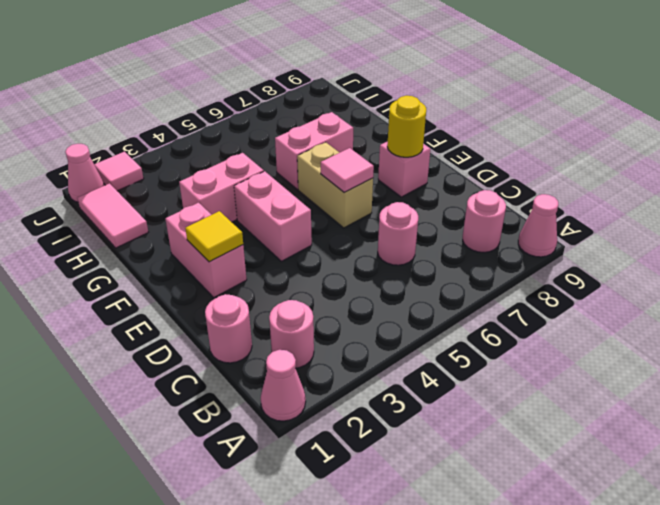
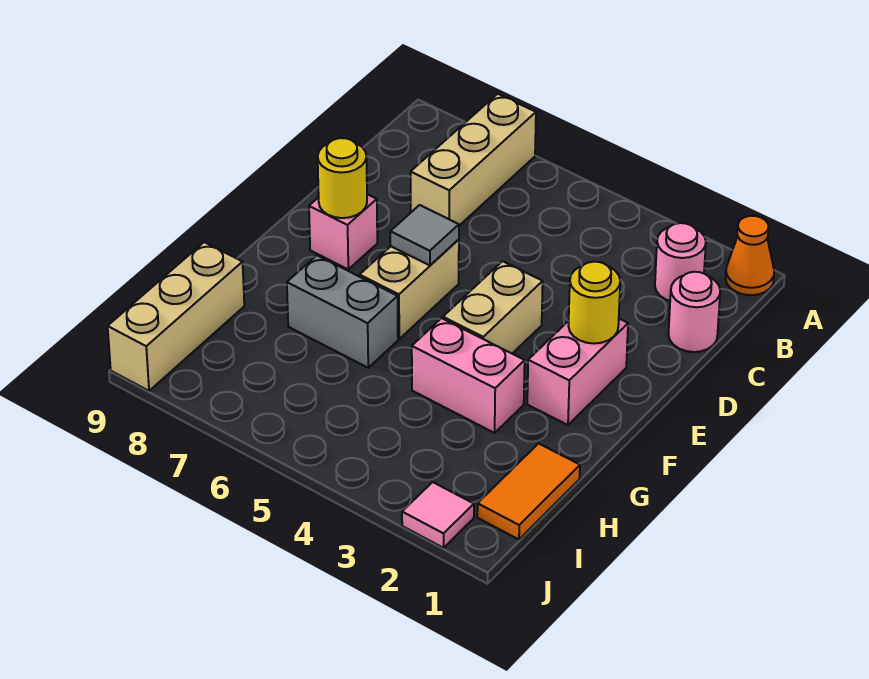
pink 1x1 cone [261,350,306,421] -> orange 1x1 cone [726,216,774,295]
none -> tan 1x3 brick [411,94,536,226]
pink 1x1 cone [518,194,558,257] -> none
pink 1x1 round brick [463,190,506,252] -> none
pink 1x1 round brick [378,202,418,265] -> none
yellow 1x1 tile [185,211,243,262] -> yellow 1x1 round brick [569,262,620,343]
pink 1x2 brick [234,171,312,261] -> tan 1x2 brick [443,261,543,353]
pink 1x1 tile [321,148,374,192] -> grey 1x1 tile [390,205,459,265]
pink 1x2 brick [275,112,353,189] -> grey 1x2 brick [287,255,398,368]
pink 1x2 tile [77,183,148,248] -> orange 1x2 tile [477,444,580,540]
none -> tan 1x3 brick [108,242,244,391]
pink 1x1 cone [65,144,104,202] -> none

